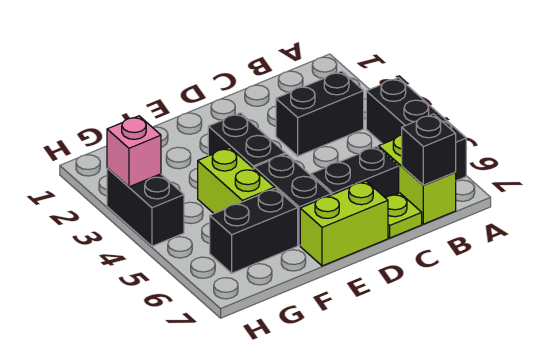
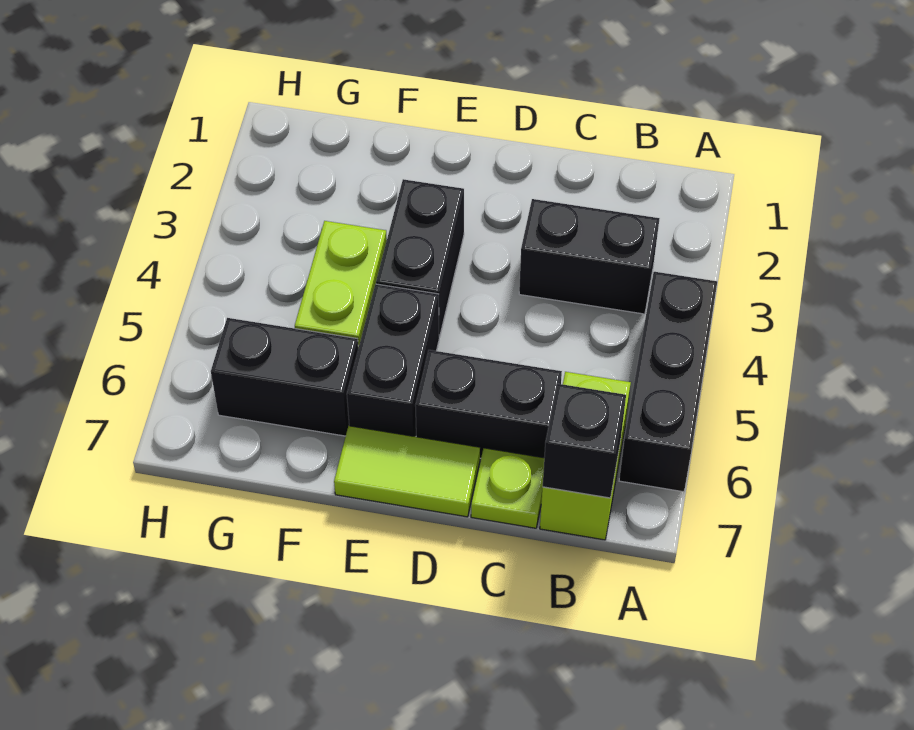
lime 1x2 brick [300,181,388,266] -> lime 1x2 tile [334,426,480,517]
black 1x2 brick [107,168,184,246] -> none
pink 1x1 brick [107,116,161,187] -> none

